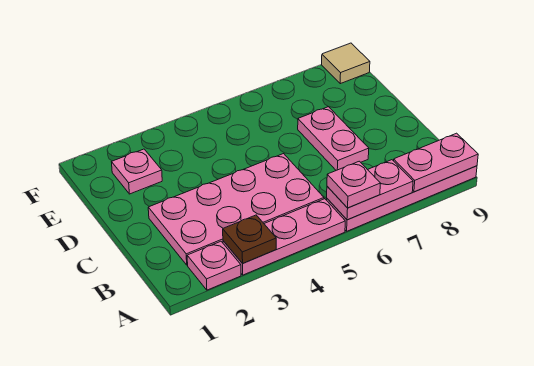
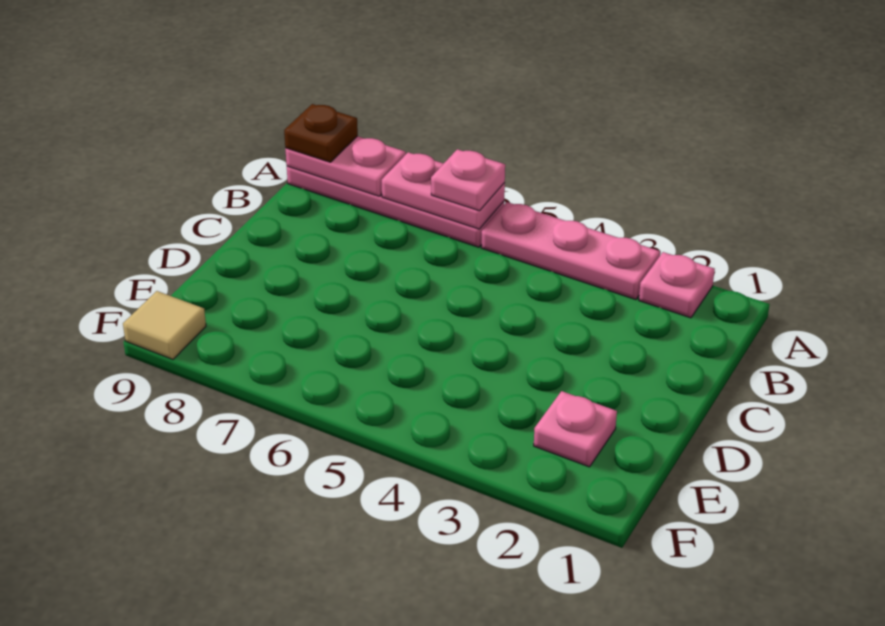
brown 1x1 plate [223,215,276,263] -> brown 1x1 plate moved to [284,104,358,162]
pink 2x4 plate [148,154,324,265] -> none
pink 1x2 plate [298,107,369,170] -> none

